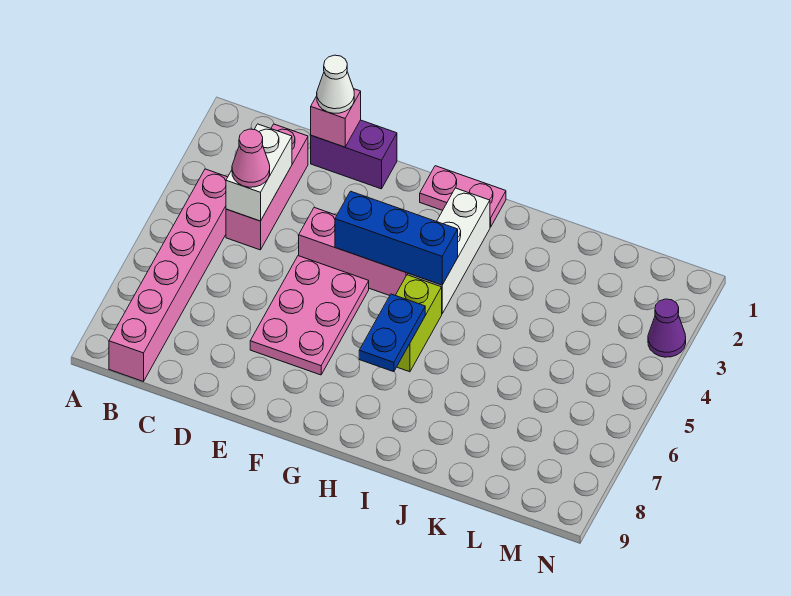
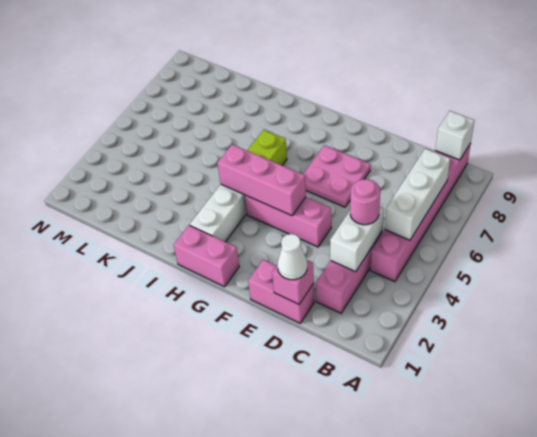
none -> white 1x3 brick [385,148,450,240]
none -> white 1x1 brick [435,111,474,160]
pink 1x1 cone [232,129,270,187] -> pink 1x1 round brick [350,179,380,225]
purple 1x2 brick [311,120,397,189] -> pink 1x2 brick [248,260,314,323]
pink 2x3 plate [250,256,369,375] -> pink 2x2 plate [303,145,370,207]
blue 1x3 brick [335,191,458,285] -> pink 1x3 brick [217,144,306,216]
pink 1x2 plate [420,166,506,227] -> pink 1x2 brick [174,225,239,287]
blue 1x2 plate [359,294,425,372] -> none
purple 1x1 cone [648,299,686,357] -> none

